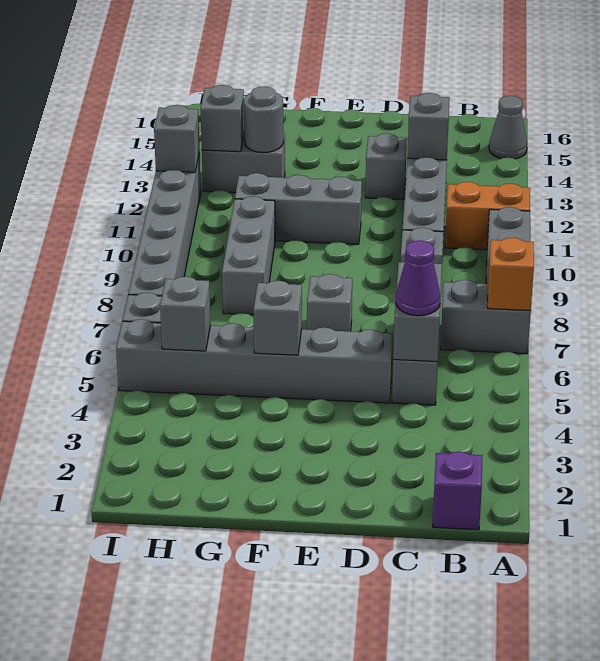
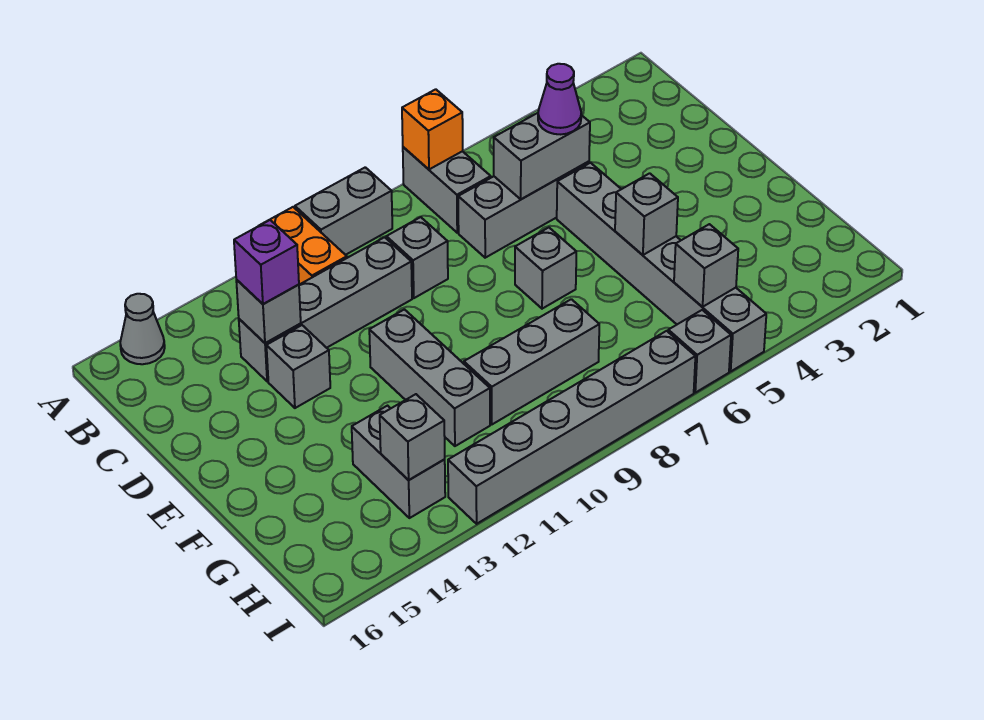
purple 1x1 brick [433,452,482,530] -> purple 1x1 brick moved to [234,220,299,304]
grey 1x1 round brick [244,86,283,153] -> none
grey 1x1 brick [154,105,200,172] -> none

